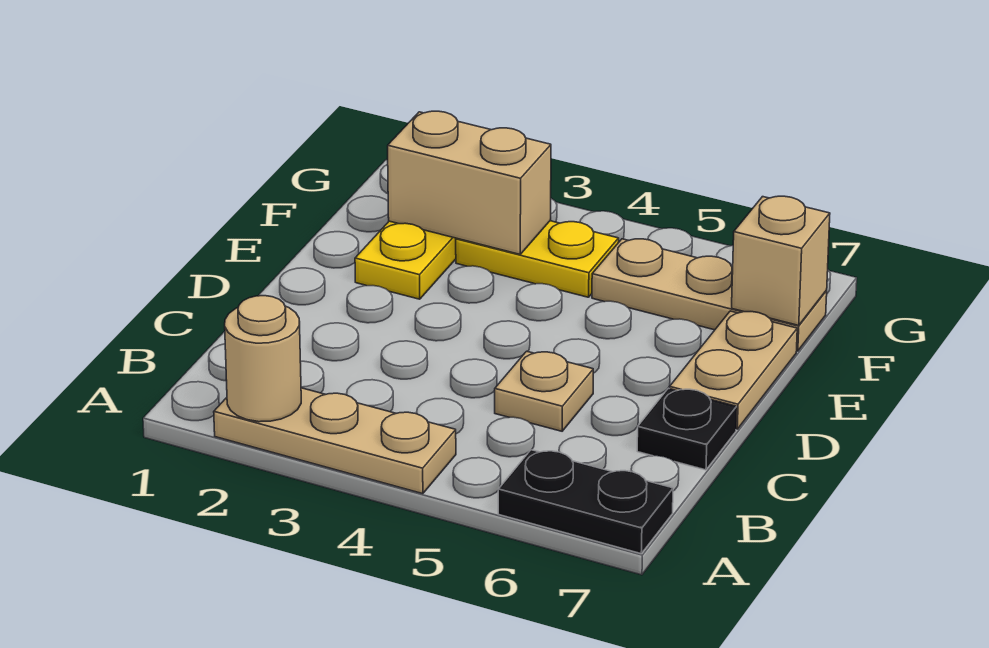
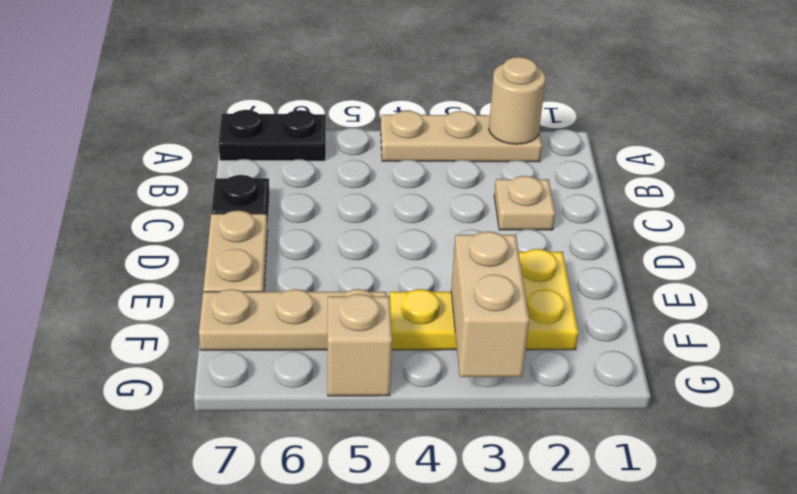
tan 1x1 plate [495,351,593,431] -> tan 1x1 plate moved to [494,176,555,230]
tan 1x2 brick [388,111,551,254] -> tan 1x2 brick turned to [451,231,529,377]
tan 1x1 brick [732,196,830,325] -> tan 1x1 brick moved to [328,294,392,396]

